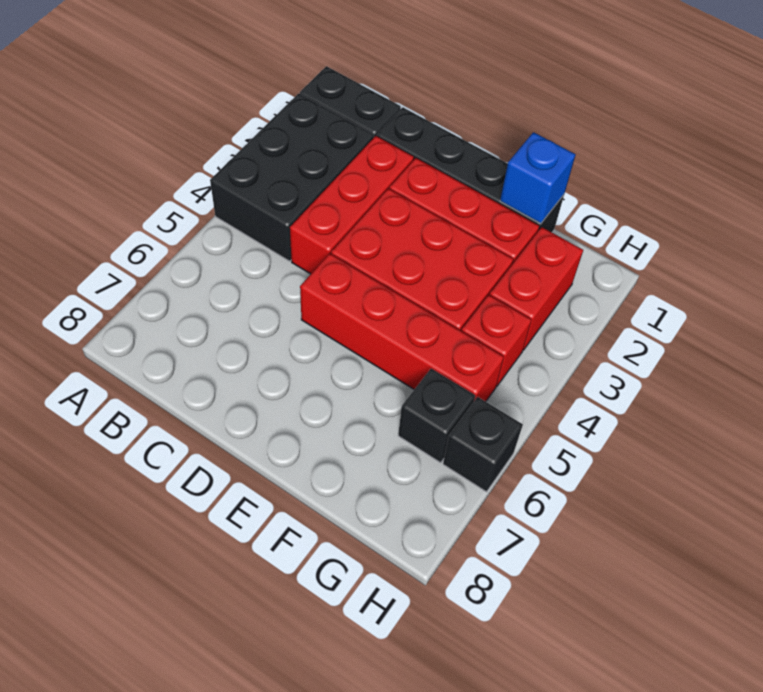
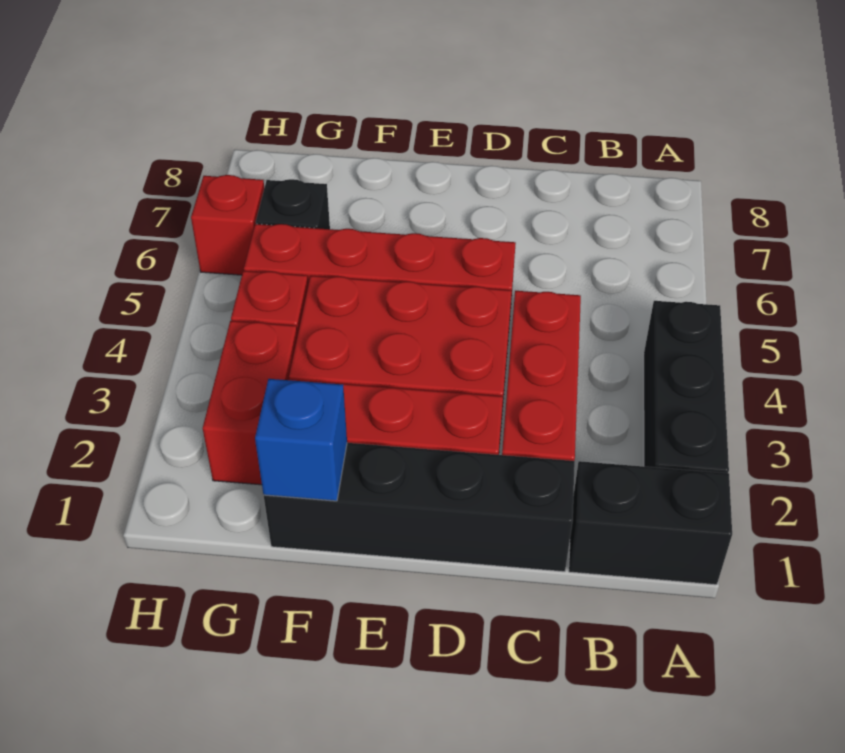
black 2x3 brick [210,93,374,261] -> black 1x3 brick [644,301,729,473]
black 1x1 brick [443,397,523,492] -> red 1x1 brick [191,175,264,275]

